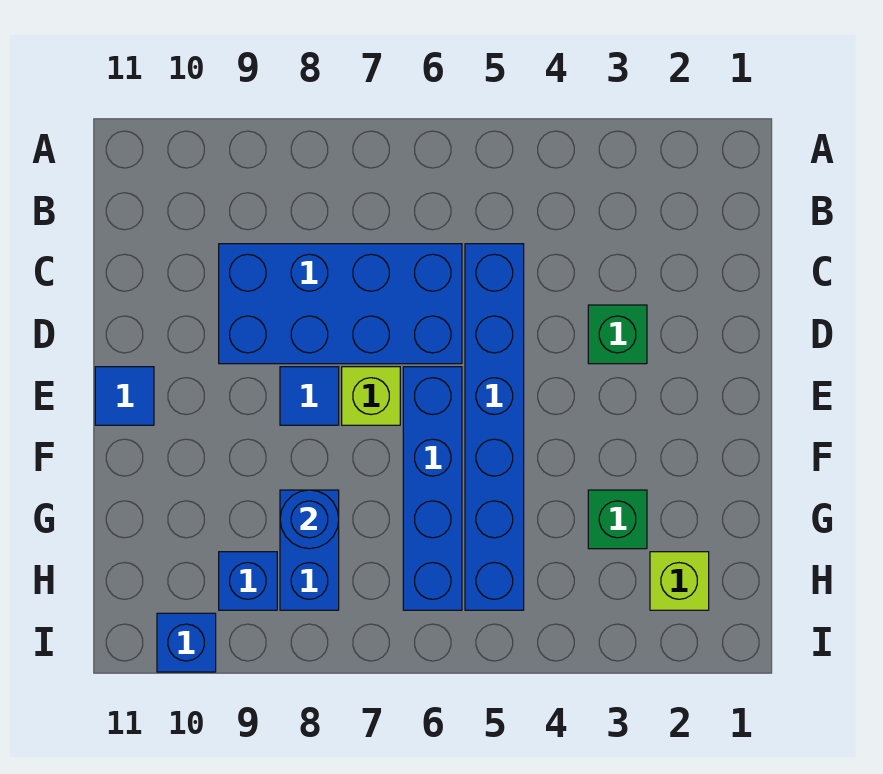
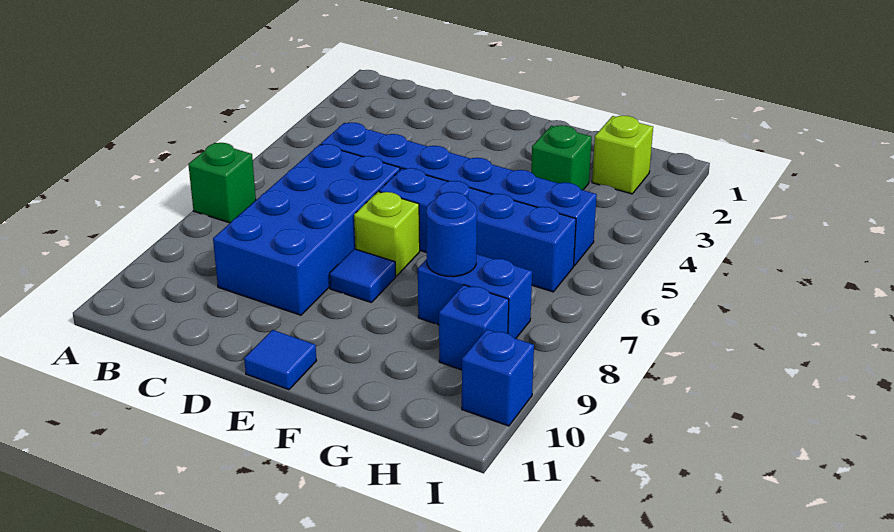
green 1x1 brick [588,305,647,364] -> green 1x1 brick moved to [188,143,256,223]

